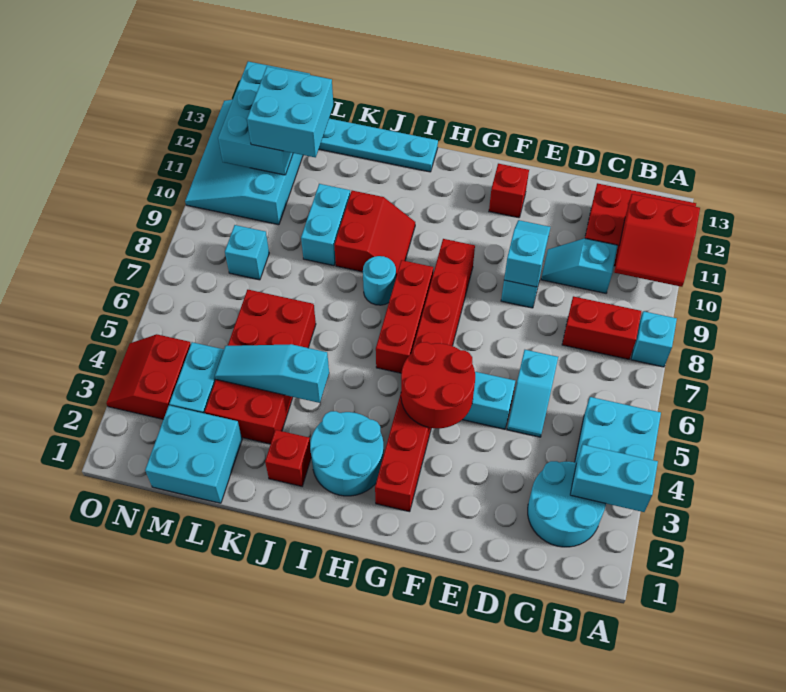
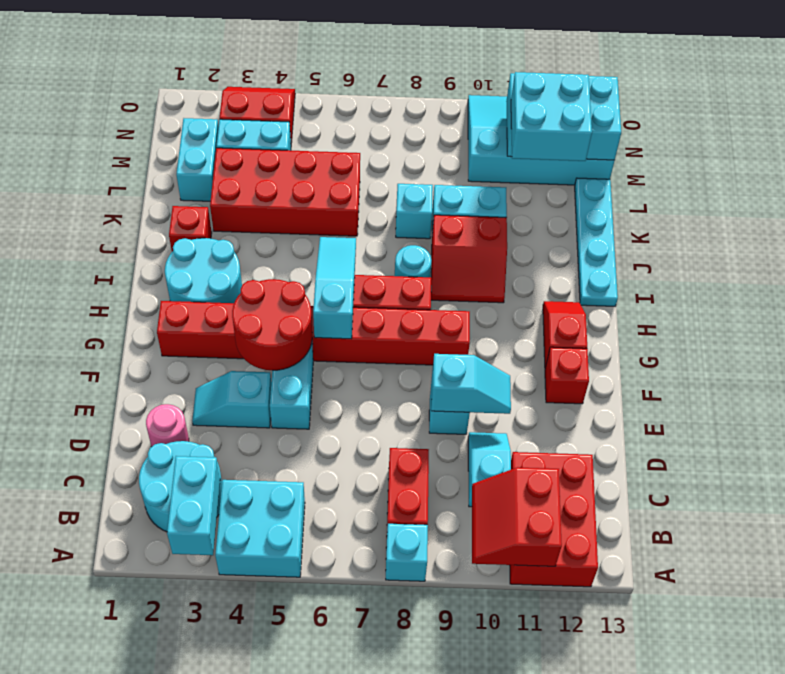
none -> pink 1x1 round brick [146,404,189,447]
cyan 1x2 slope [507,350,558,437] -> cyan 1x2 slope moved to [192,371,271,428]
none -> red 1x2 slope [543,301,587,368]
cyan 1x3 slope [215,344,329,403] -> cyan 1x3 slope moved to [313,237,356,339]
cyan 2x2 brick [145,405,242,503] -> cyan 1x2 brick [176,118,219,201]
cyan 1x1 brick [225,225,269,280] -> cyan 1x1 brick moved to [396,184,433,239]

